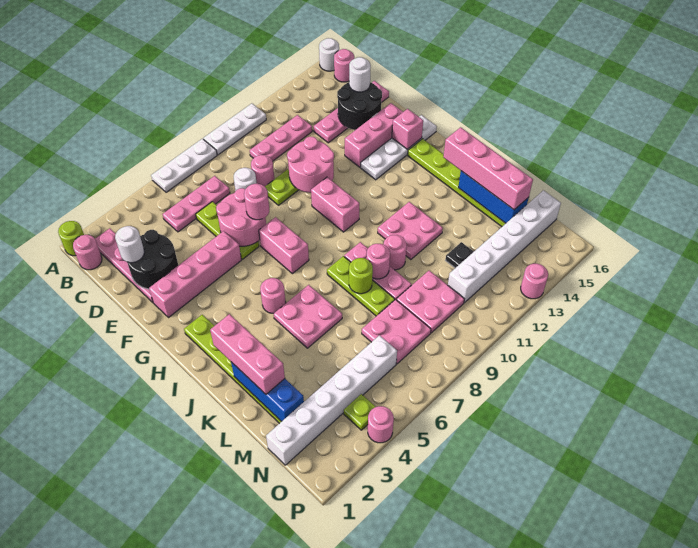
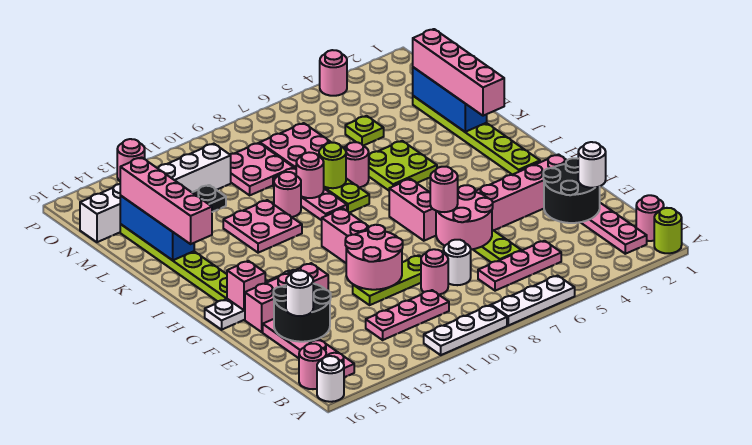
pink 1x4 plate [314,81,389,143] -> pink 1x4 plate turned to [263,319,354,377]
pink 1x1 round brick [260,278,286,313] -> pink 1x1 round brick moved to [344,142,369,187]
pink 1x3 brick [210,314,285,394] -> pink 1x4 brick [413,29,504,116]
pink 2x2 plate [274,285,342,348] -> lime 2x2 plate [369,141,437,190]
white 1x6 brick [266,335,397,465] -> none
lime 1x1 plate [344,394,375,430] -> lime 1x1 plate moved to [345,116,384,146]

